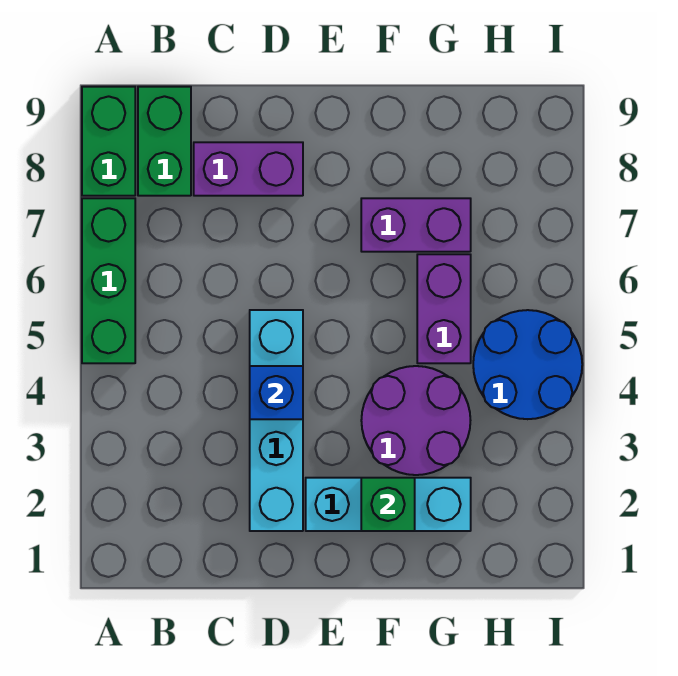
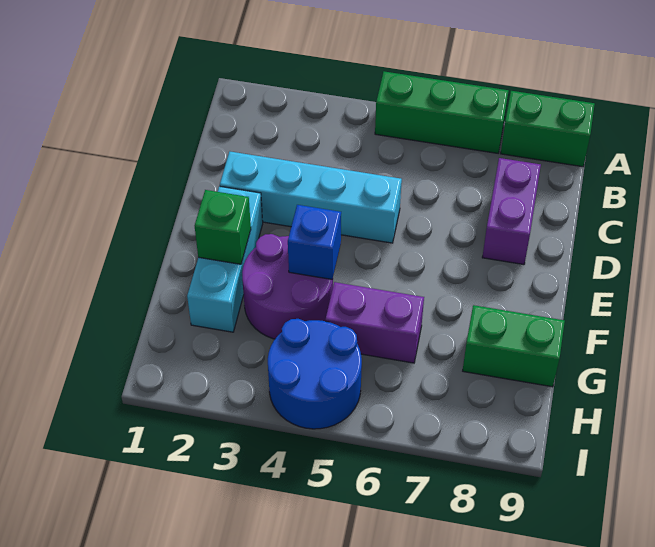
green 1x2 brick [138,87,191,196] -> green 1x2 brick moved to [463,305,565,387]
blue 1x1 brick [250,366,303,419] -> blue 1x1 brick moved to [288,205,341,279]
purple 1x2 brick [361,198,471,252] -> none

